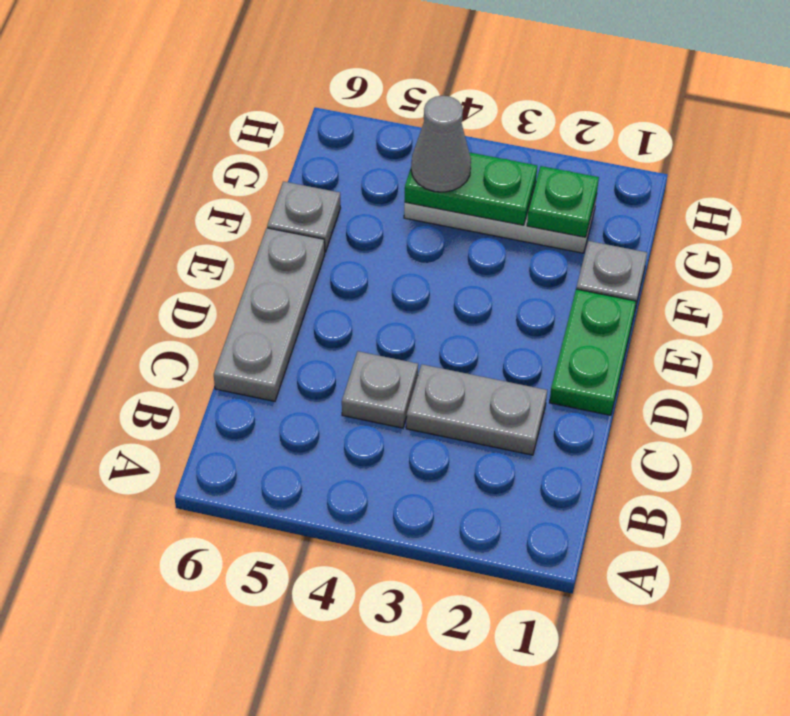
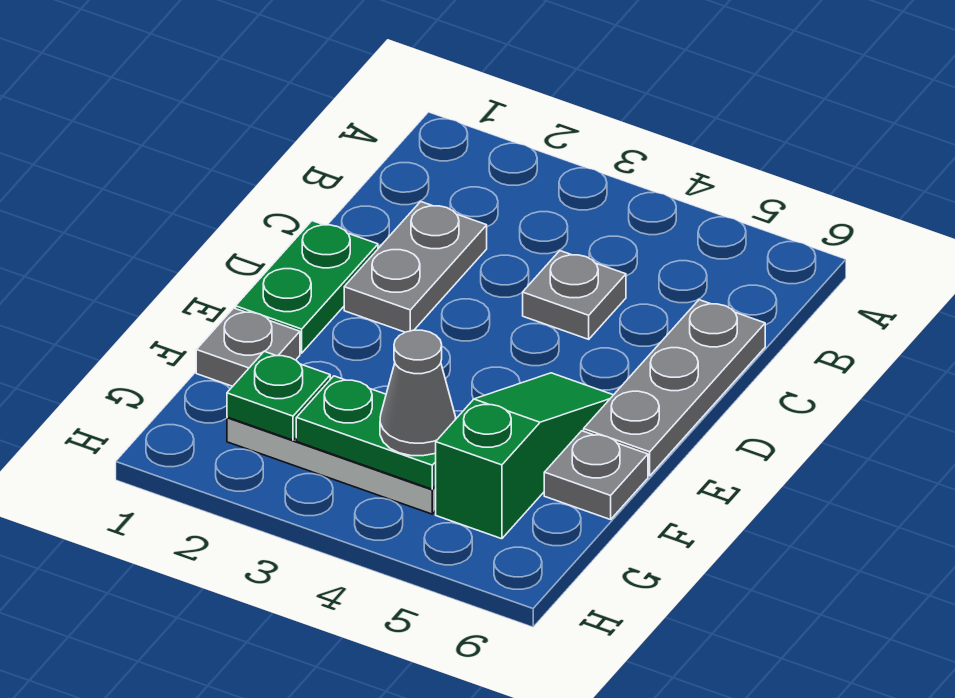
grey 1x2 plate [406,364,547,455] -> grey 1x2 plate turned to [344,202,487,332]
none -> green 1x3 slope [436,373,613,539]

